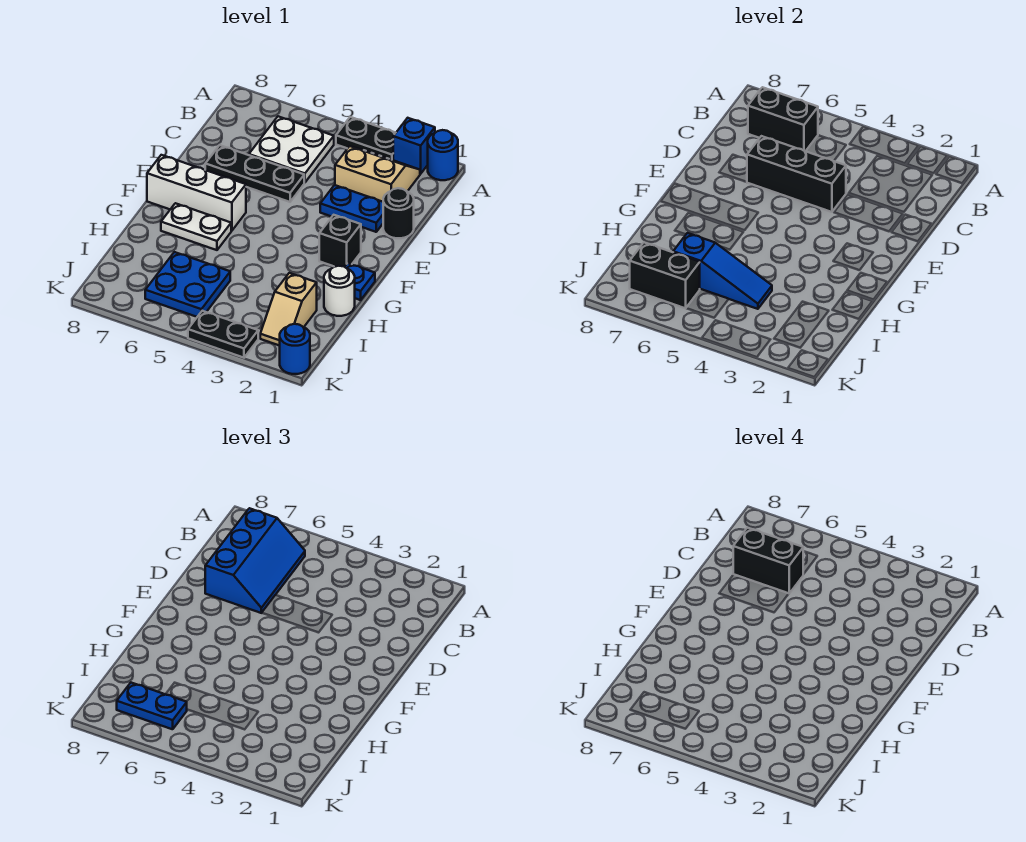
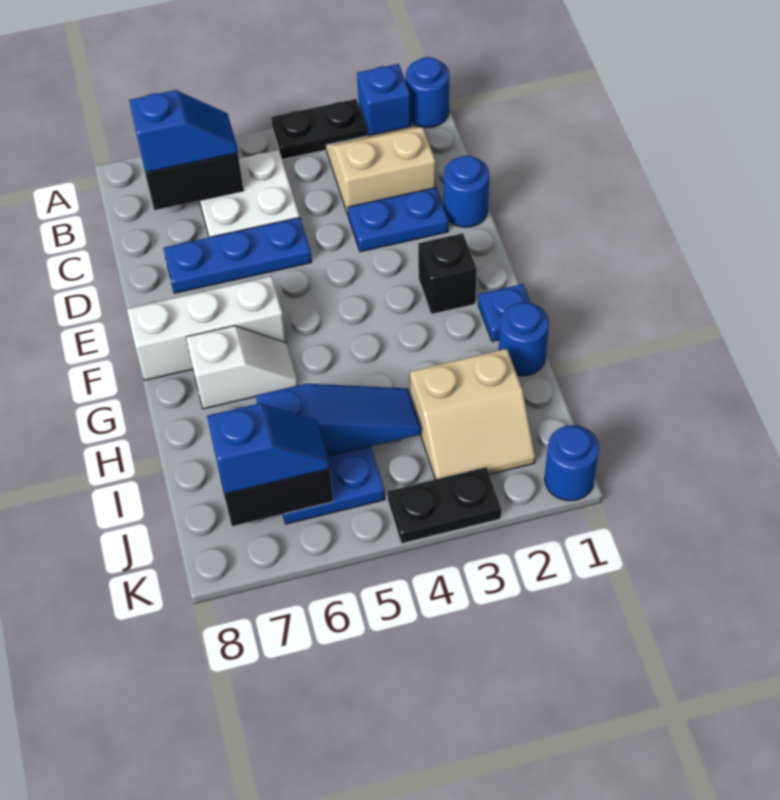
blue 2x3 slope [205,508,305,613] -> blue 1x2 slope [129,90,238,172]
black 1x2 brick [733,528,803,593] -> none
black 1x1 round brick [383,188,414,238] -> blue 1x1 round brick [444,156,489,227]
black 1x3 brick [747,136,846,212] -> none
black 1x3 plate [205,145,304,202] -> blue 1x3 plate [164,218,312,293]
white 1x2 plate [161,203,231,250] -> white 1x2 slope [186,326,298,409]
white 1x1 round brick [324,266,355,316] -> blue 1x1 round brick [499,302,549,376]
tan 1x2 slope [260,273,317,346] -> tan 2x2 slope [410,349,535,479]
blue 1x2 plate [117,683,187,729] -> blue 1x2 slope [207,403,330,494]

